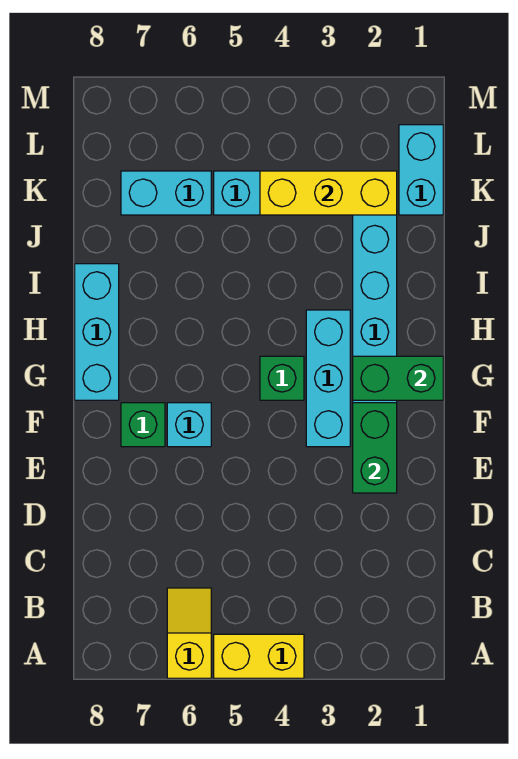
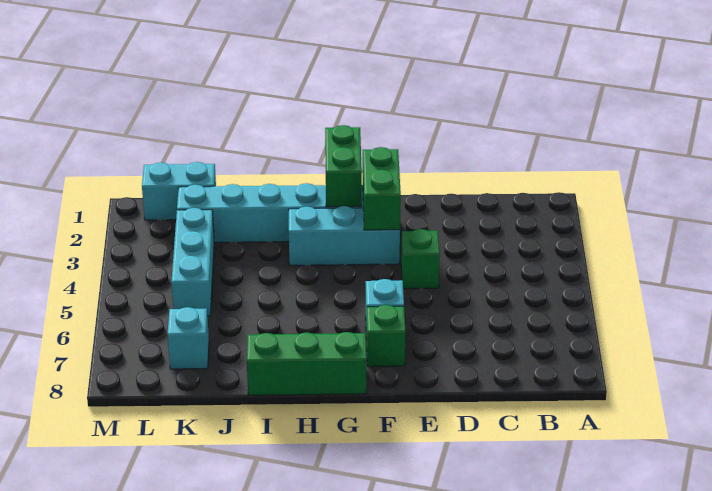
yellow 1x2 brick [214,634,304,678] -> none
yellow 1x2 slope [167,588,211,678] -> none
green 1x2 brick [353,403,397,493] -> green 1x2 brick turned to [363,147,401,230]
green 1x1 brick [260,356,304,400] -> green 1x1 brick moved to [401,229,440,289]
cyan 1x3 brick [75,264,119,400] -> green 1x3 brick [247,332,366,395]
yellow 1x3 brick [260,171,397,215] -> none
cyan 1x2 brick [121,171,211,215] -> cyan 1x1 brick [168,307,209,369]

